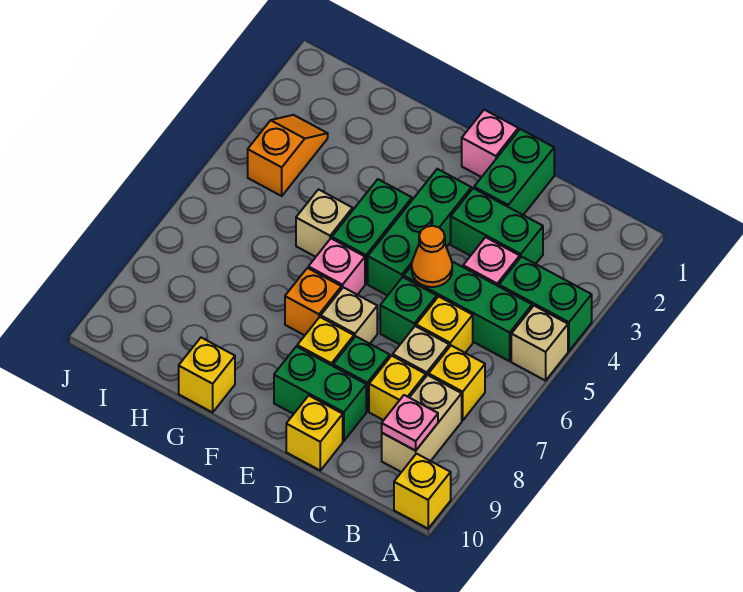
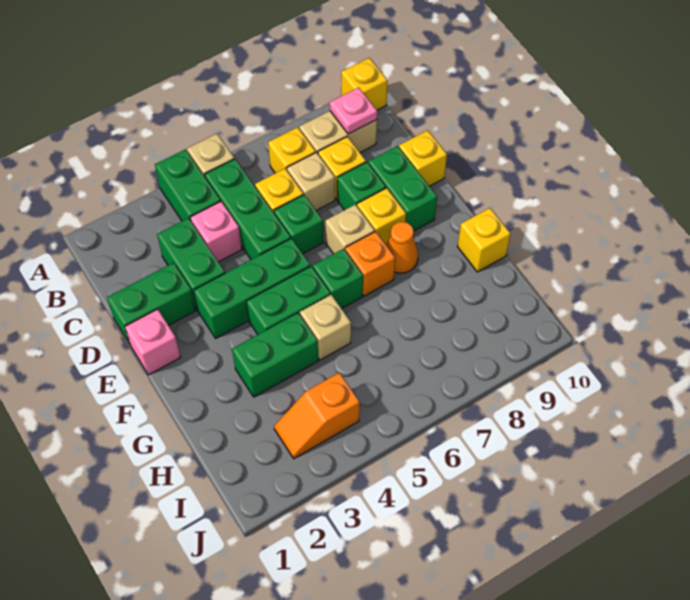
orange 1x1 cone [412,226,452,287] -> orange 1x1 cone moved to [386,222,418,273]
pink 1x1 brick [308,239,365,295] -> green 1x1 brick [313,249,363,309]
none -> green 1x2 brick [232,313,318,397]

